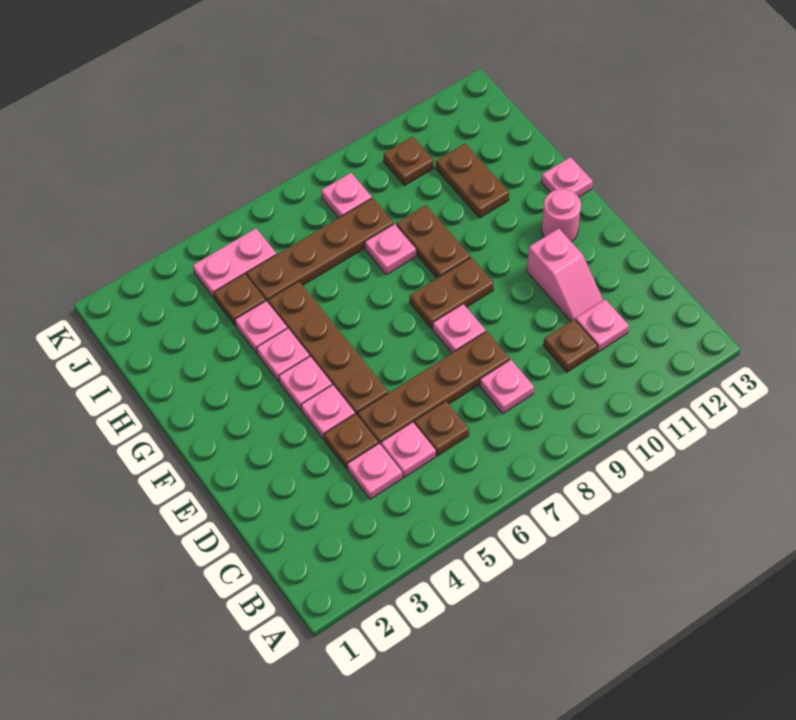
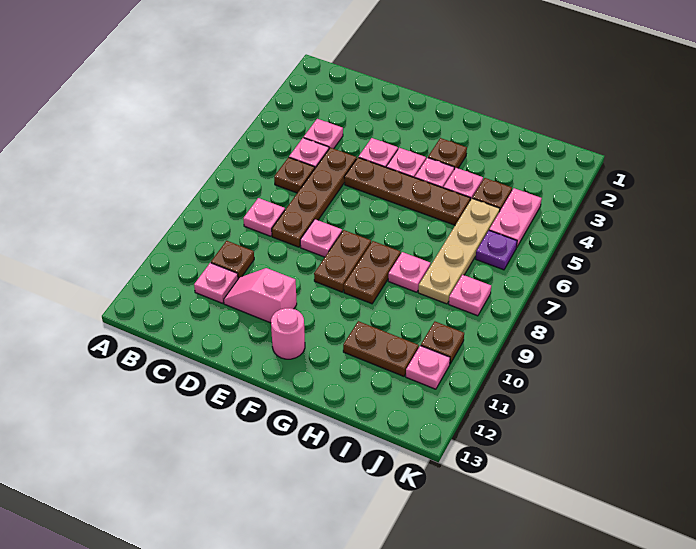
brown 1x1 plate [324,414,378,469] -> brown 1x1 plate moved to [428,138,467,169]
brown 1x2 plate [396,205,470,278] -> brown 1x2 plate turned to [344,241,401,304]
pink 1x1 plate [541,157,593,197] -> pink 1x1 plate moved to [406,346,450,389]
brown 1x4 plate [247,198,394,302] -> tan 1x4 plate [418,199,500,304]
none -> purple 1x1 plate [476,231,517,270]

